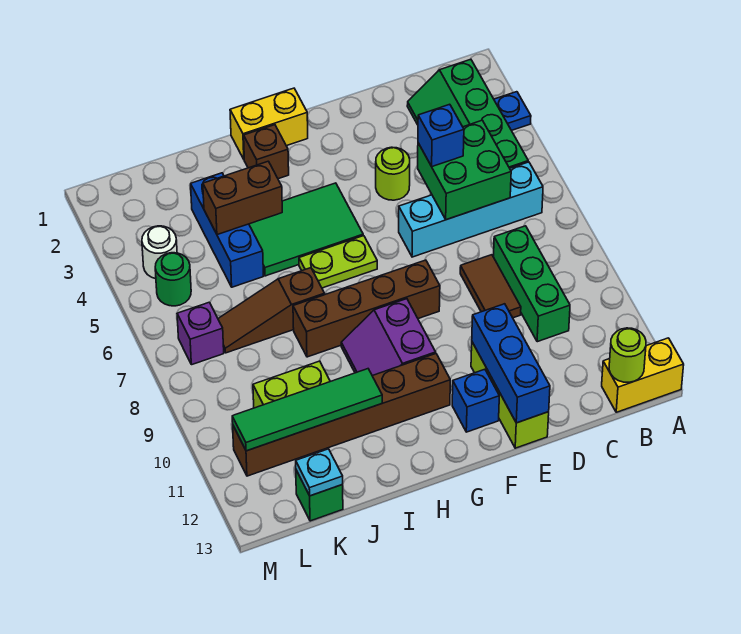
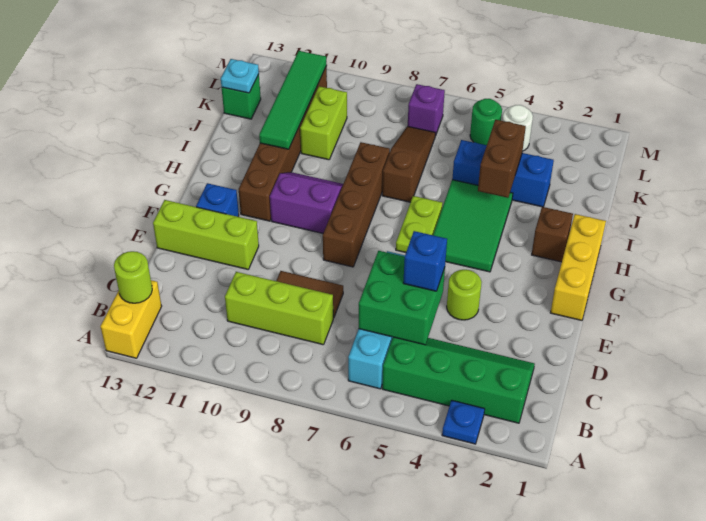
green 1x3 brick [494,226,570,342] -> lime 1x3 brick [225,272,333,345]
blue 1x3 brick [472,304,550,423] -> none
yellow 1x2 brick [230,88,308,159] -> yellow 1x3 brick [550,214,606,320]

